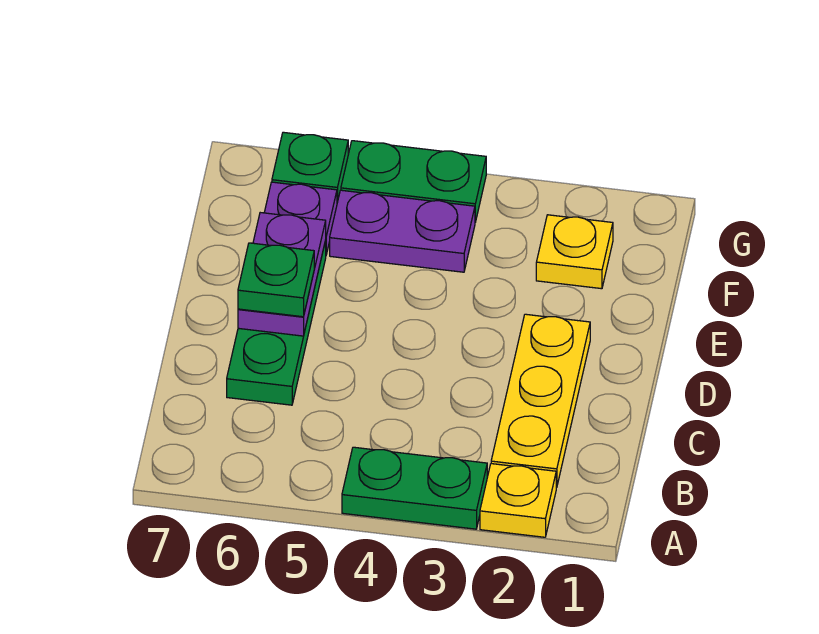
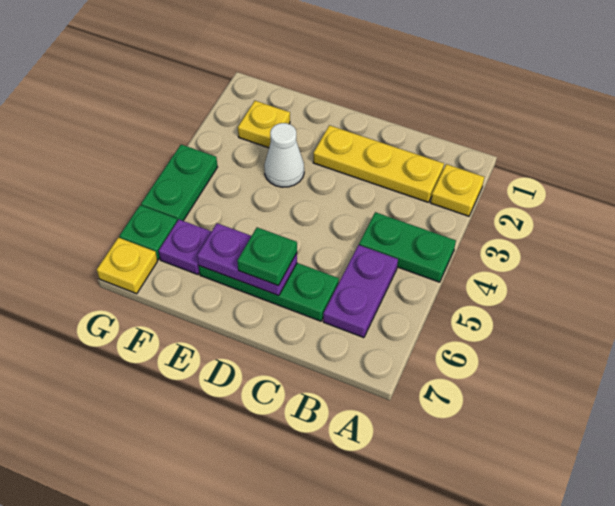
green 1x2 plate [342,447,487,529] -> green 1x2 plate turned to [359,212,456,282]
none -> white 1x1 cone [264,123,304,187]
purple 1x2 plate [330,190,475,272] -> purple 1x2 plate moved to [323,245,398,338]
none -> yellow 1x1 plate [97,237,157,294]

